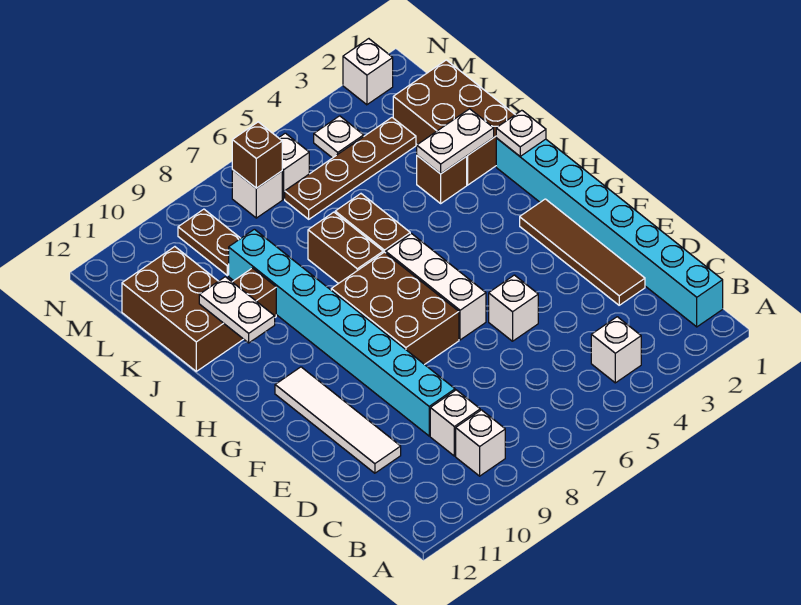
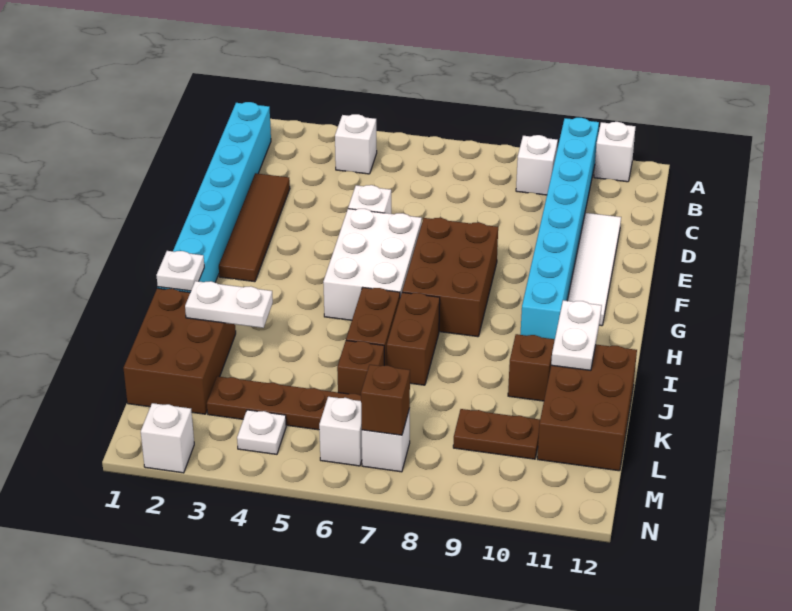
white 1x1 brick [430,390,480,456] -> white 1x1 brick moved to [594,122,636,182]
cyan 1x8 brick [229,229,455,436] -> cyan 1x8 brick moved to [520,118,599,339]
white 1x3 brick [386,234,486,340] -> white 2x3 brick [323,209,422,320]
brown 1x1 brick [417,156,467,203] -> brown 1x1 brick moved to [337,341,384,395]
brown 1x2 plate [178,209,241,275] -> brown 1x2 plate turned to [453,409,540,459]

